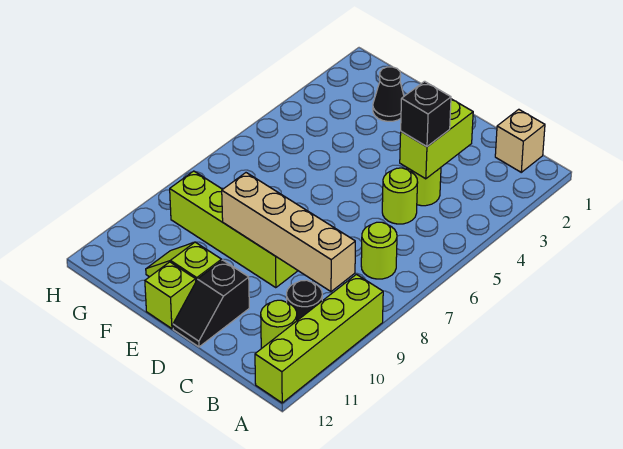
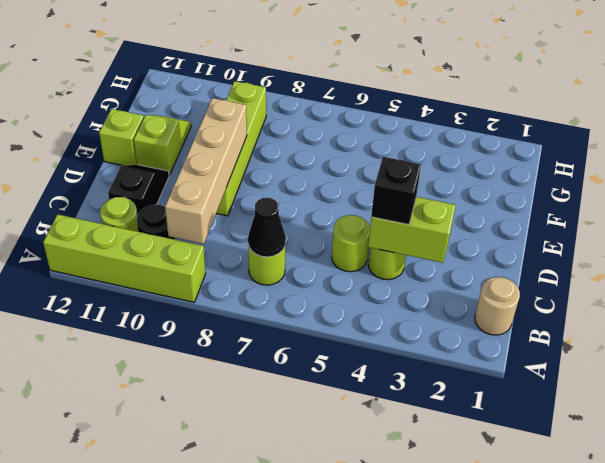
tan 1x1 brick [495,109,545,172] -> tan 1x1 round brick [475,277,520,335]
black 1x2 slope [173,260,249,347] -> black 1x2 slope turned to [108,165,169,215]
black 1x1 cone [373,67,404,121] -> black 1x1 cone moved to [248,198,286,257]

